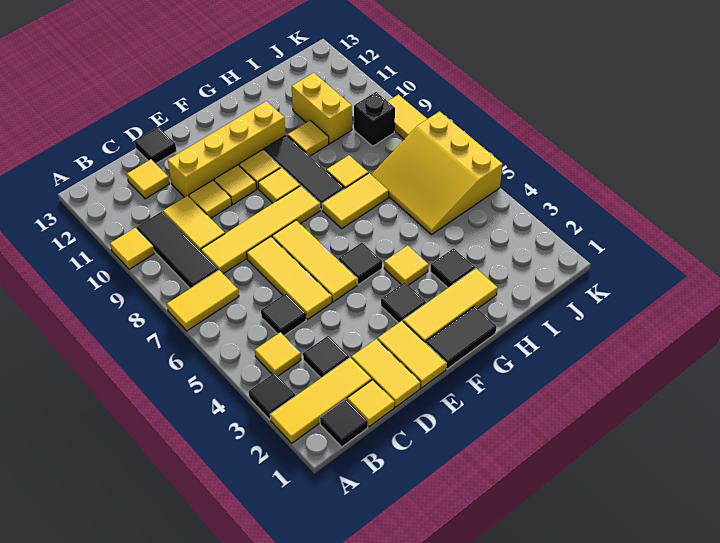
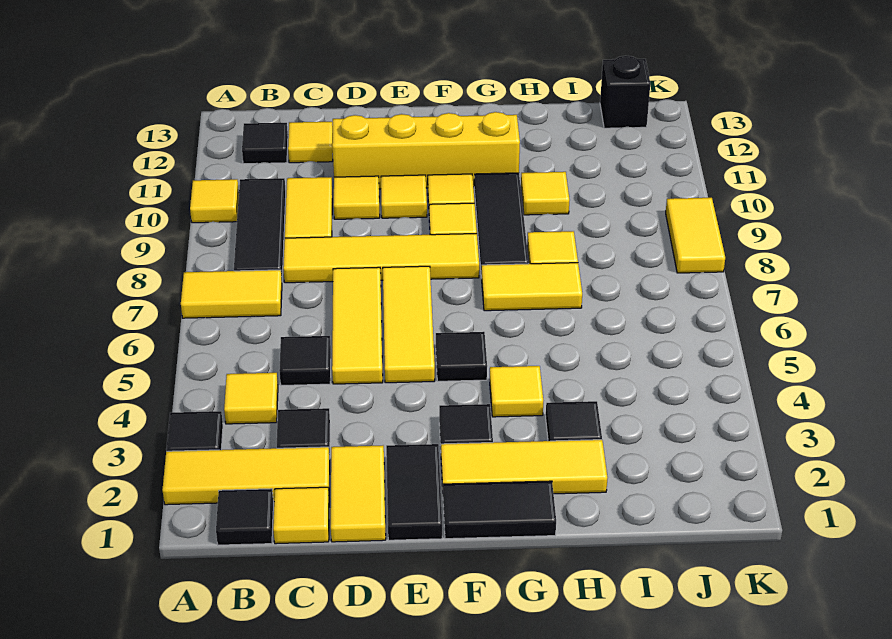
black 1x1 tile [135,127,176,164] -> black 1x1 tile moved to [242,123,288,164]
yellow 1x2 tile [378,321,446,388] -> black 1x2 tile [386,444,442,540]
yellow 3x3 slope [371,112,503,234] -> none
yellow 1x2 brick [292,73,352,144] -> none
black 1x1 brick [354,92,395,146] -> black 1x1 brick moved to [600,56,650,128]

